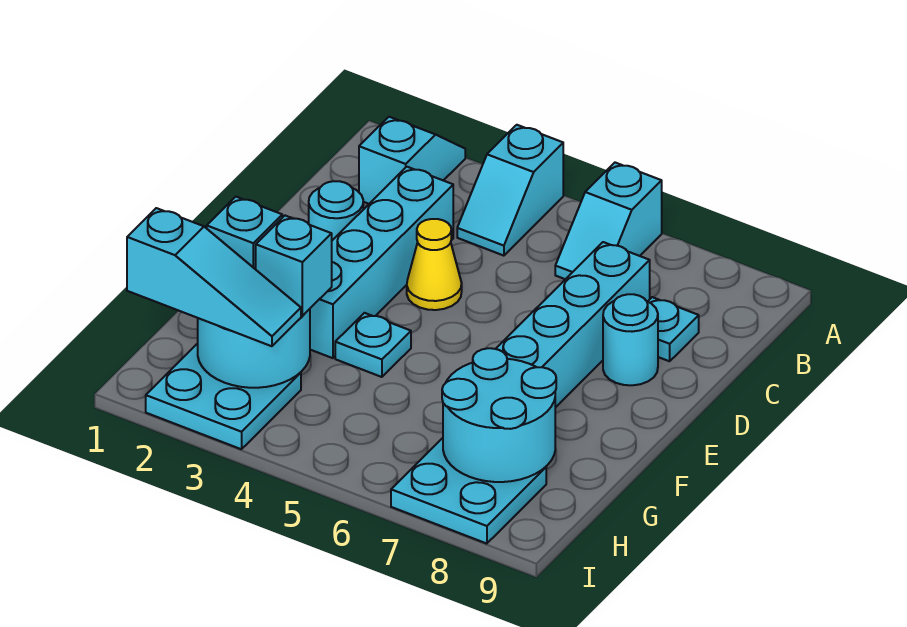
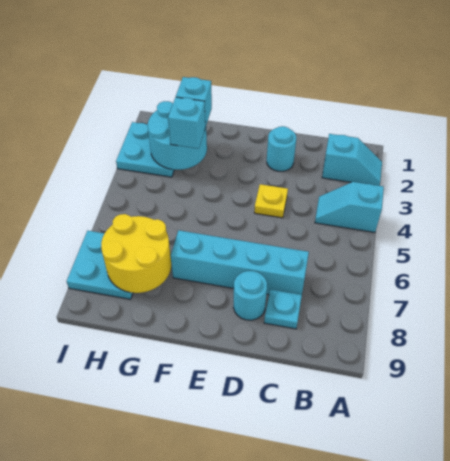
cyan 1x2 slope [555,163,662,279] -> none
cyan 1x4 brick [310,167,453,358] -> none
yellow 1x1 cone [407,219,462,310] -> yellow 1x1 plate [254,184,288,218]
cyan 1x1 plate [335,313,411,377] -> none
cyan 2x2 round brick [442,348,556,482] -> yellow 2x2 round brick [101,214,171,293]
cyan 1x3 slope [127,208,301,346] -> none

